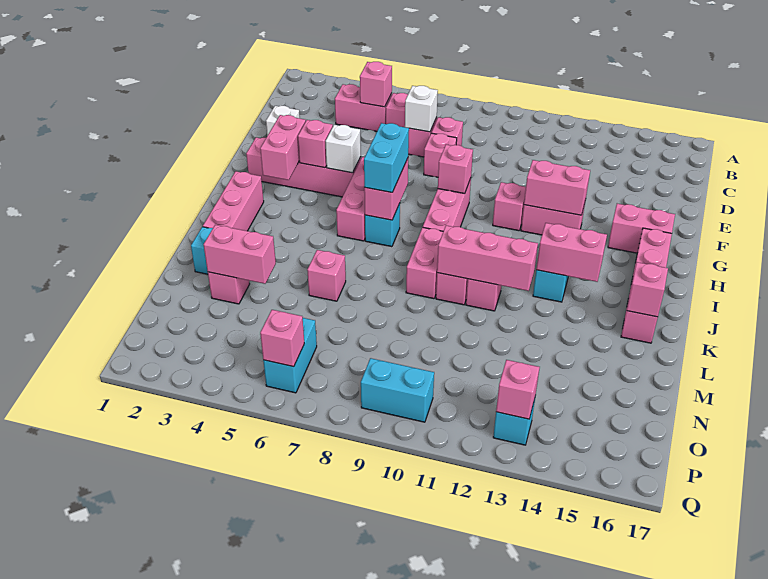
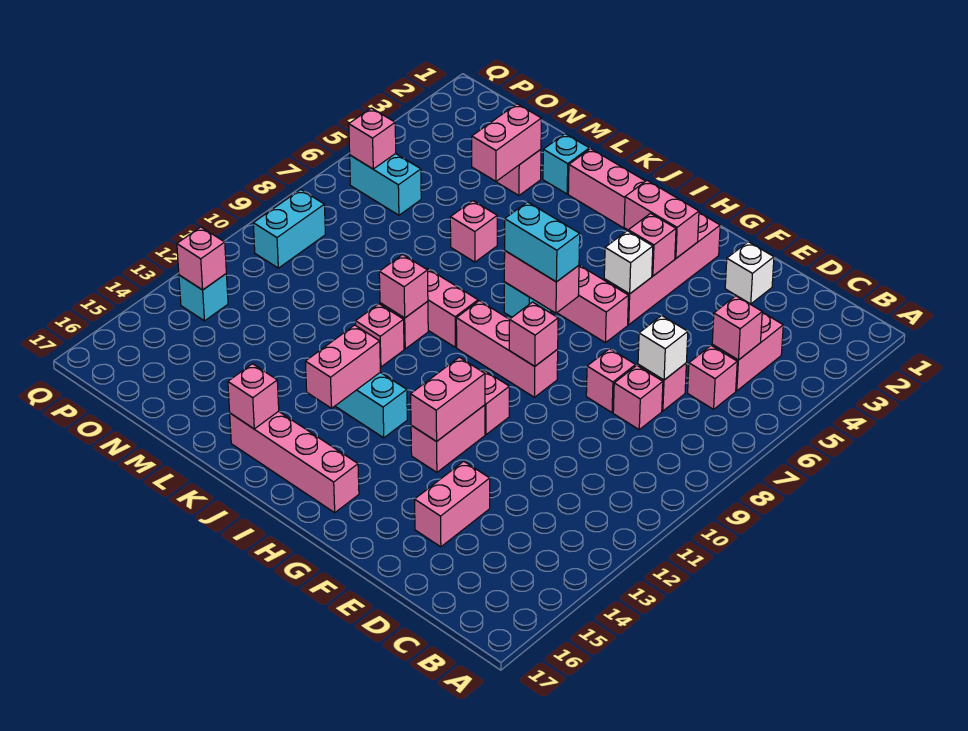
pink 1x2 brick [608,204,675,253] -> pink 1x2 brick moved to [415,461,490,547]
pink 1x3 brick [437,225,538,291] -> pink 1x1 brick [379,255,428,318]

